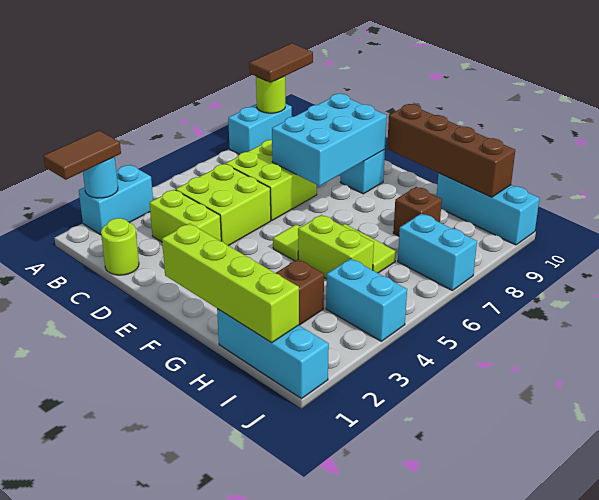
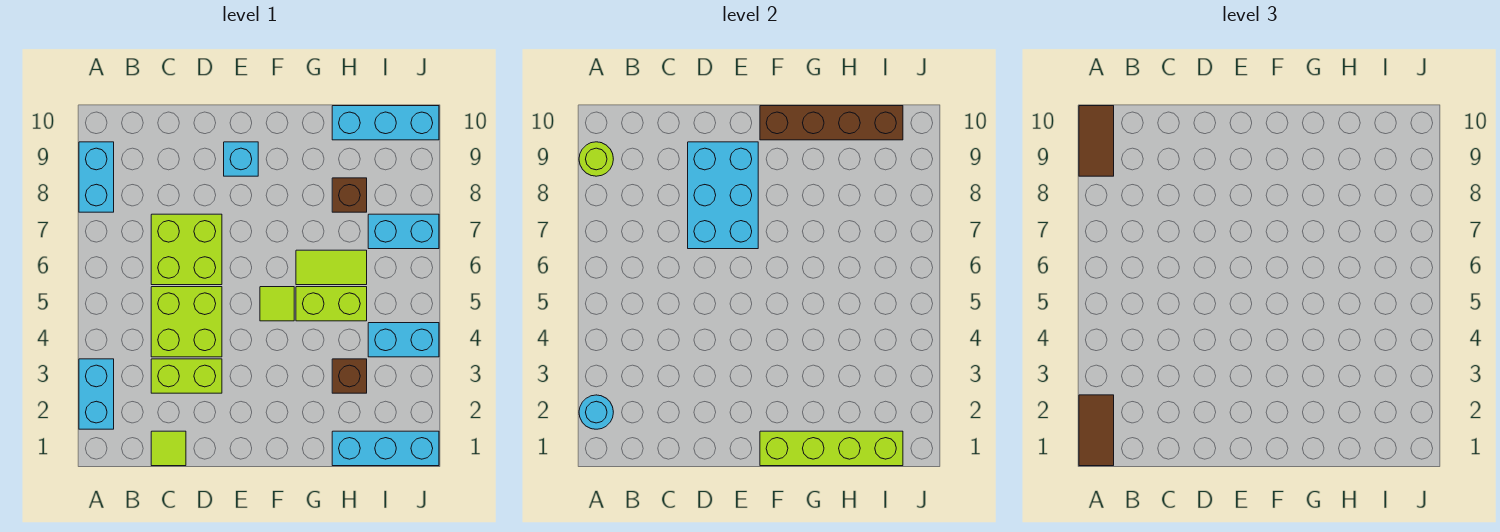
lime 1x1 round brick [101,218,139,275] -> lime 1x1 tile [151,431,186,466]

